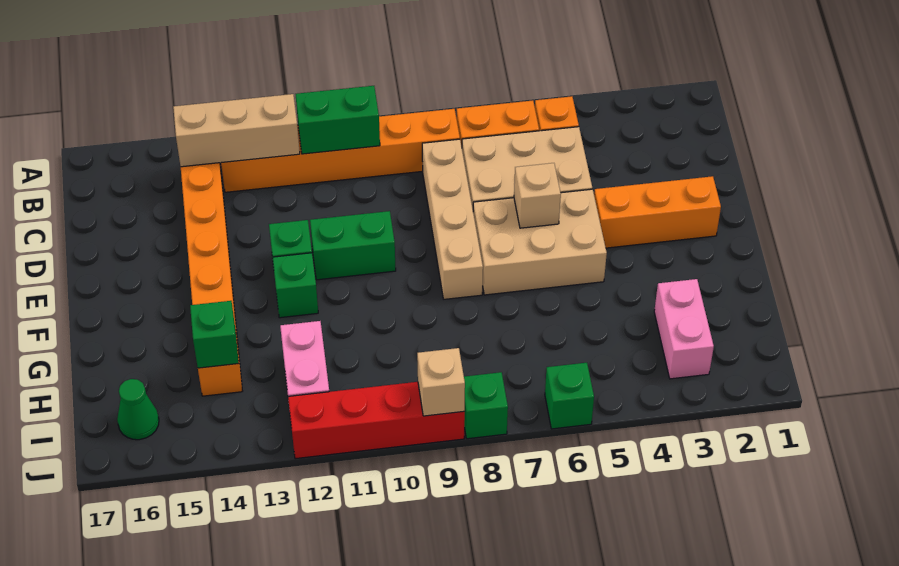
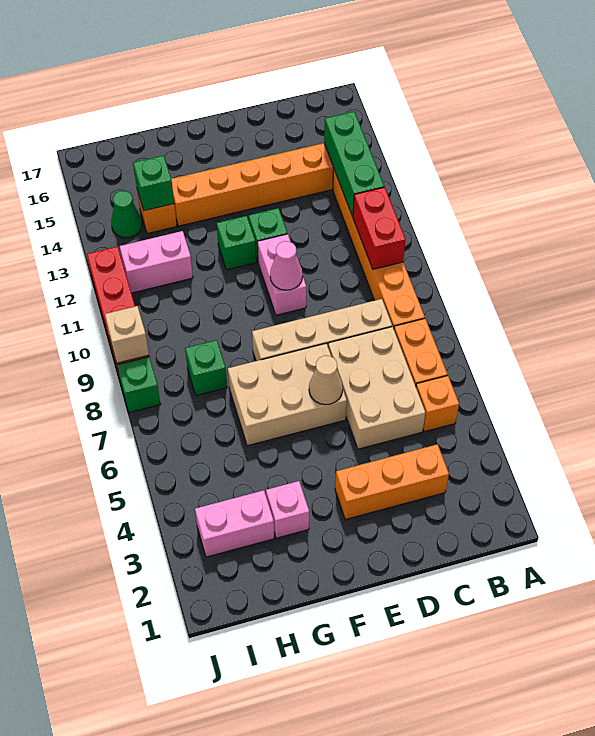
green 1x2 brick [296,86,380,154] -> red 1x2 brick [353,187,406,269]
tan 1x3 brick [173,94,300,167] -> green 1x3 brick [324,112,384,216]
orange 1x3 brick [594,176,721,248] -> orange 1x3 brick turned to [335,444,449,520]
tan 2x3 brick [473,189,607,295] -> tan 2x3 brick turned to [228,343,347,446]
tan 1x1 brick [514,163,561,228] -> tan 1x1 cone [309,356,343,405]
green 1x2 brick [310,211,396,280] -> pink 1x2 brick [257,234,306,315]
none -> pink 1x1 cone [270,241,303,290]
none -> pink 1x1 brick [266,481,309,538]
green 1x1 cone [117,379,159,440] -> green 1x1 cone moved to [111,191,142,238]
green 1x1 brick [545,363,594,429] -> green 1x1 brick moved to [185,340,227,396]

